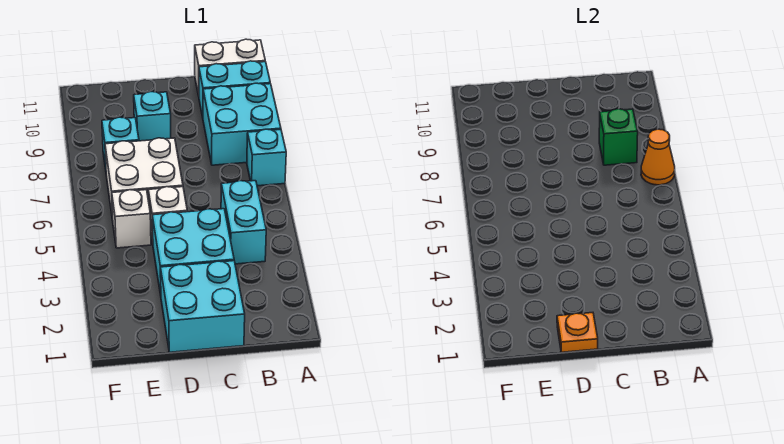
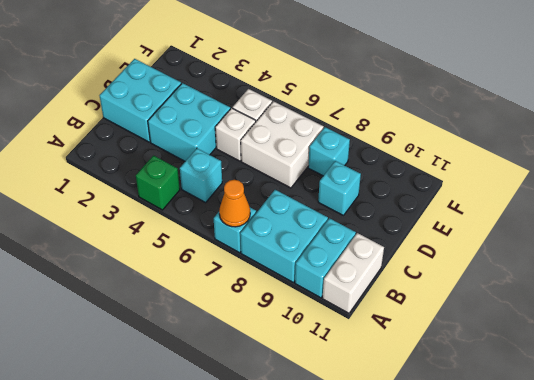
cyan 1x2 brick [221,181,266,264] -> cyan 1x1 brick [180,149,222,202]
green 1x1 brick [599,109,638,165] -> green 1x1 brick moved to [136,156,180,210]
orange 1x1 plate [557,313,598,352] -> none

